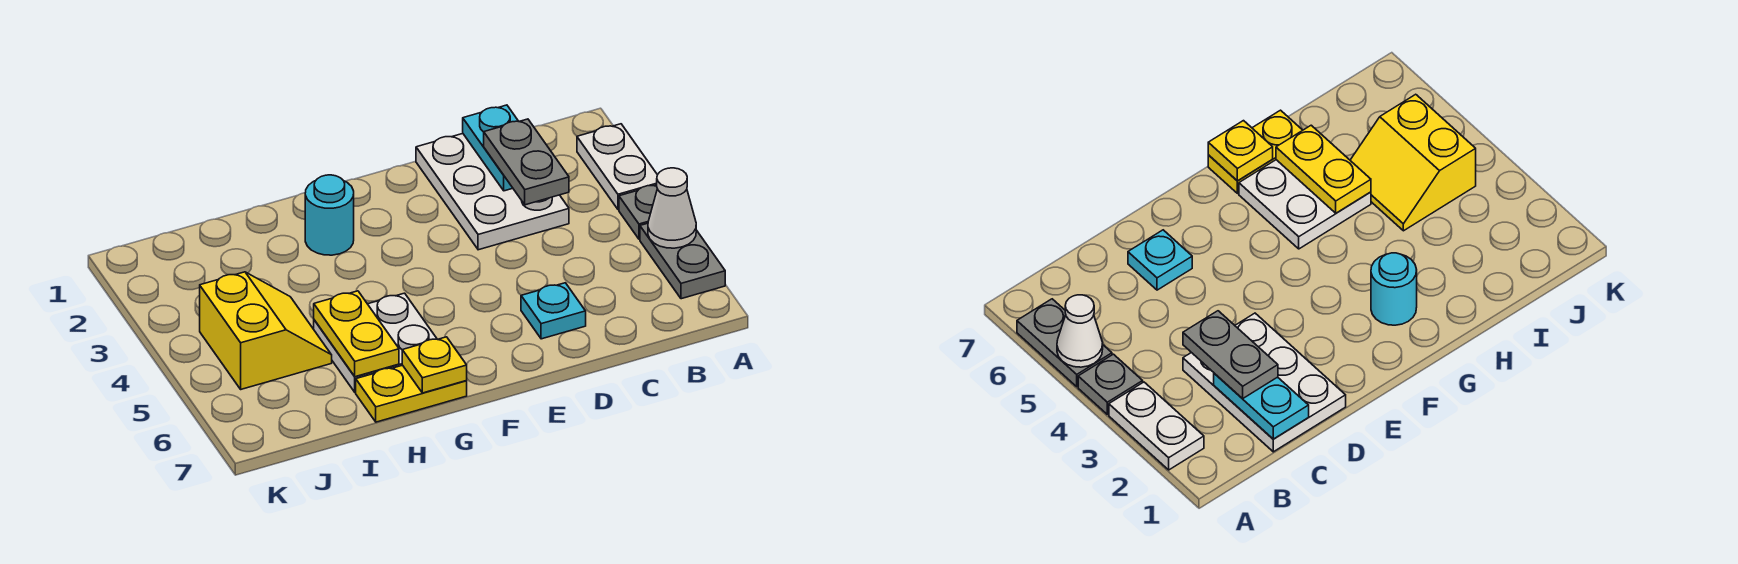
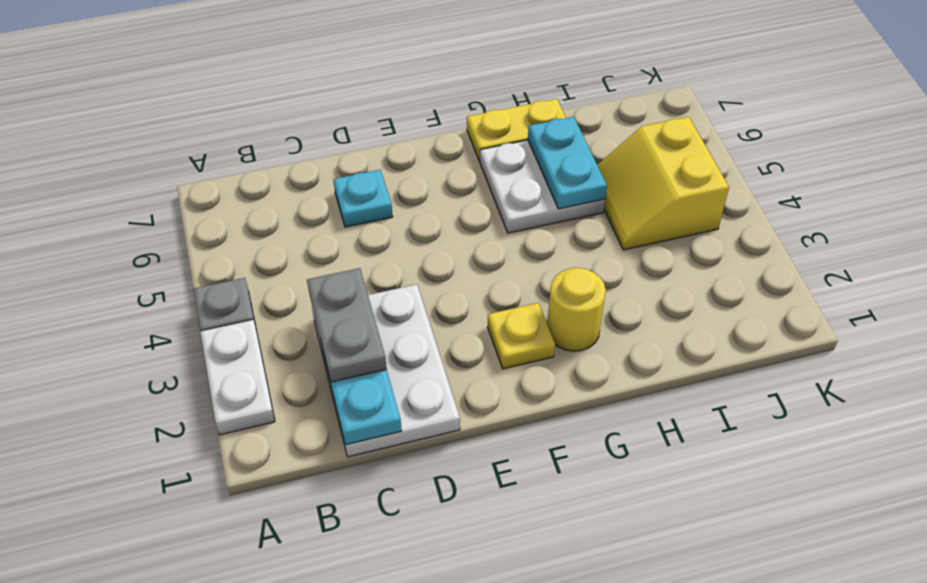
grey 1x2 plate [640,223,725,299] -> none
white 1x1 cone [648,168,696,248] -> none
cyan 1x1 round brick [305,175,354,255] -> yellow 1x1 round brick [547,268,606,351]
yellow 1x1 plate [402,337,467,393] -> yellow 1x1 plate moved to [488,303,555,369]
yellow 1x2 plate [314,291,399,377] -> cyan 1x2 plate [528,117,607,209]

